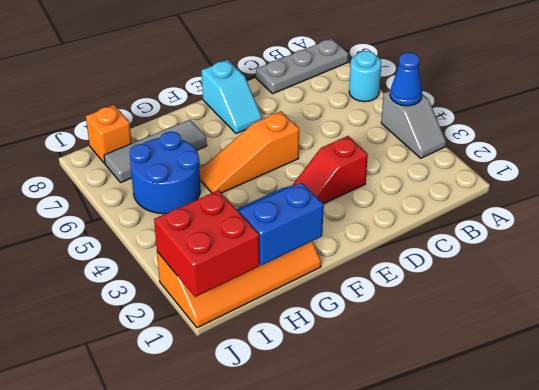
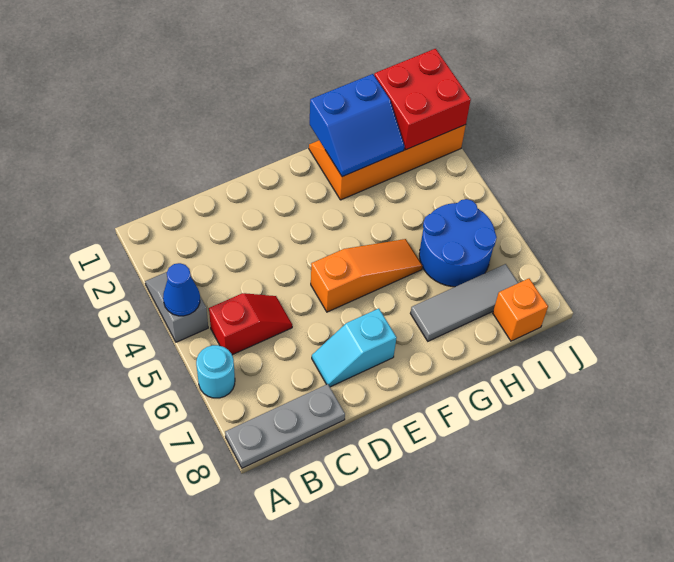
red 1x2 slope [293,136,368,204] -> red 1x2 slope moved to [209,293,292,355]
cyan 1x2 slope [202,60,262,134] -> cyan 1x2 slope turned to [312,309,397,387]

